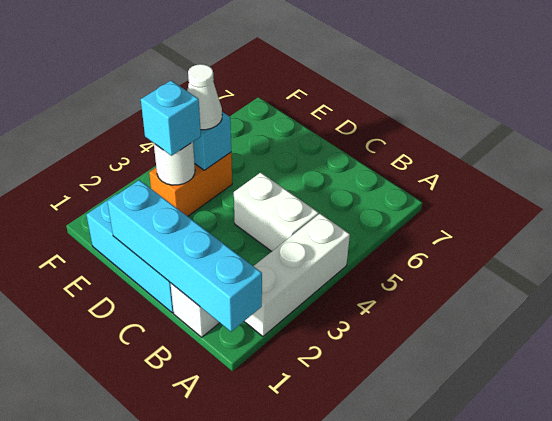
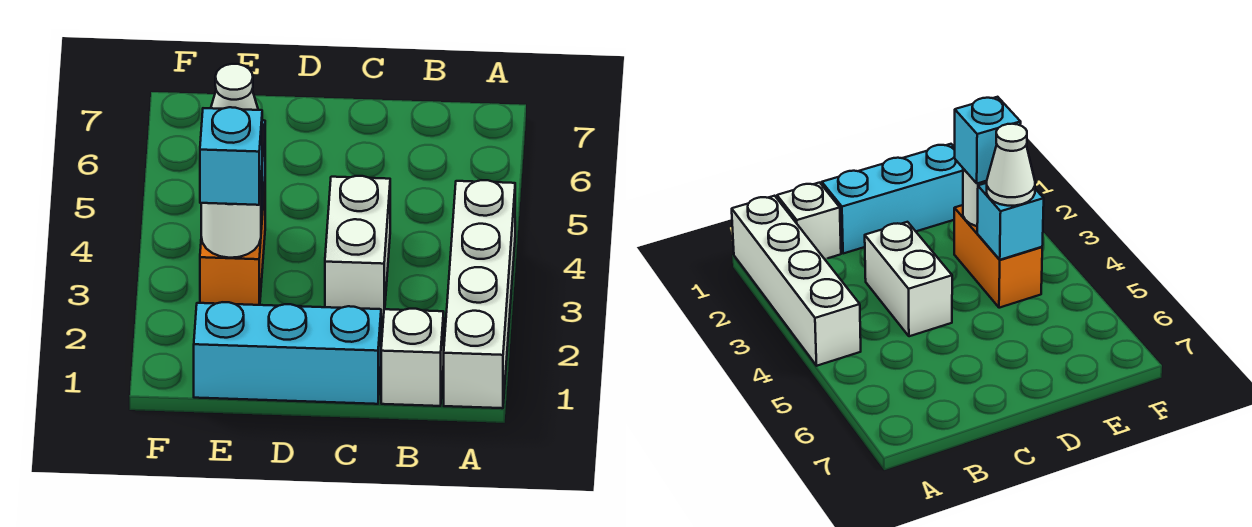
cyan 1x4 brick [108,180,262,332] -> none
white 1x3 brick [244,214,350,336] -> white 1x4 brick [444,180,515,408]
white 1x2 brick [234,173,318,251] -> white 1x2 brick turned to [325,176,390,317]

